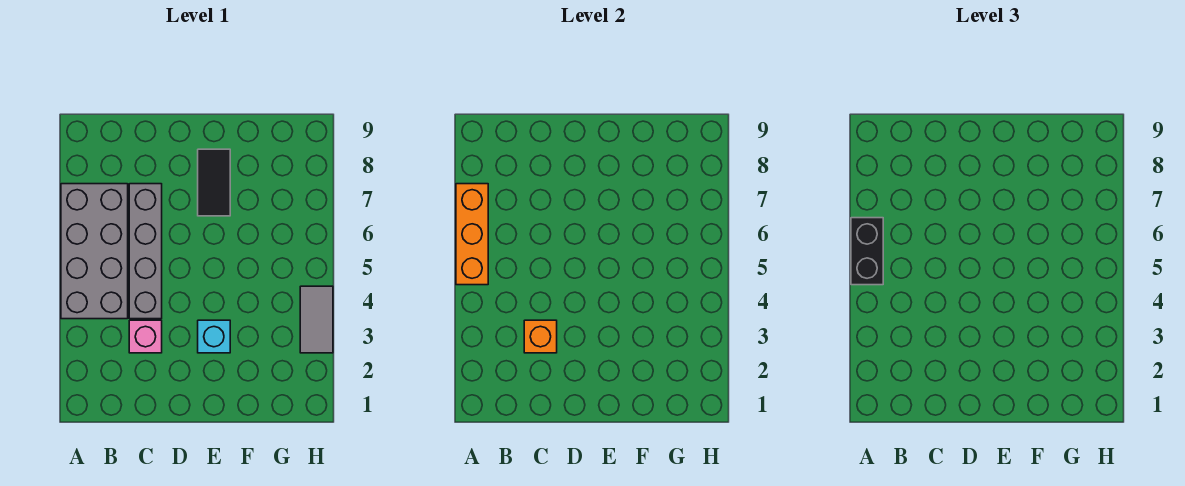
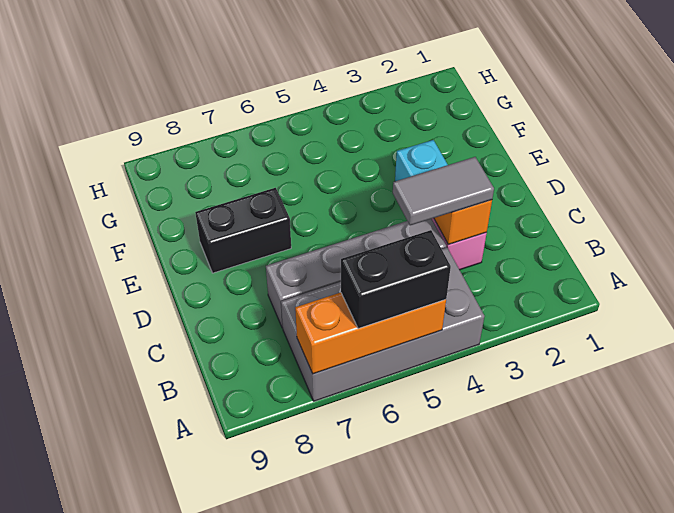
black 1x2 tile [198,149,230,216] -> black 1x2 brick [195,188,291,273]
grey 1x2 tile [300,286,333,353] -> grey 1x2 tile moved to [393,157,494,225]

